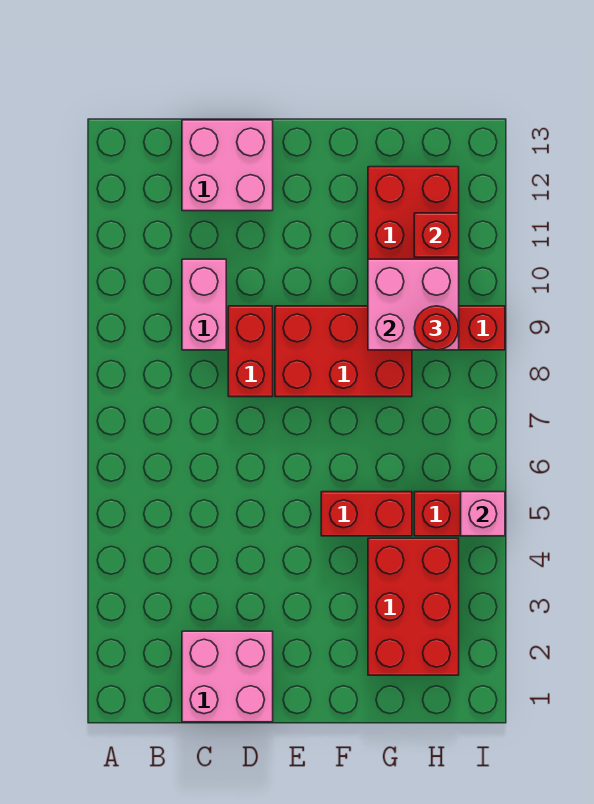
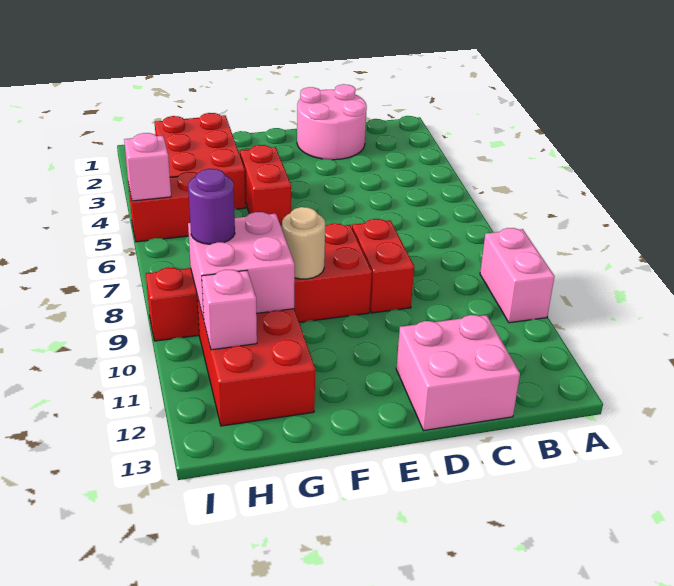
pink 2x2 brick [182,631,273,722] -> pink 2x2 round brick [297,84,367,160]
pink 1x2 brick [182,259,226,350] -> pink 1x2 brick moved to [480,228,555,323]
red 1x2 brick [321,492,412,536] -> red 1x2 brick turned to [240,145,291,225]
none -> tan 1x1 round brick [282,207,325,279]
red 1x1 round brick [414,306,459,350] -> purple 1x1 round brick [188,169,235,244]
red 1x1 brick [414,213,459,257] -> pink 1x1 brick [202,270,257,350]

